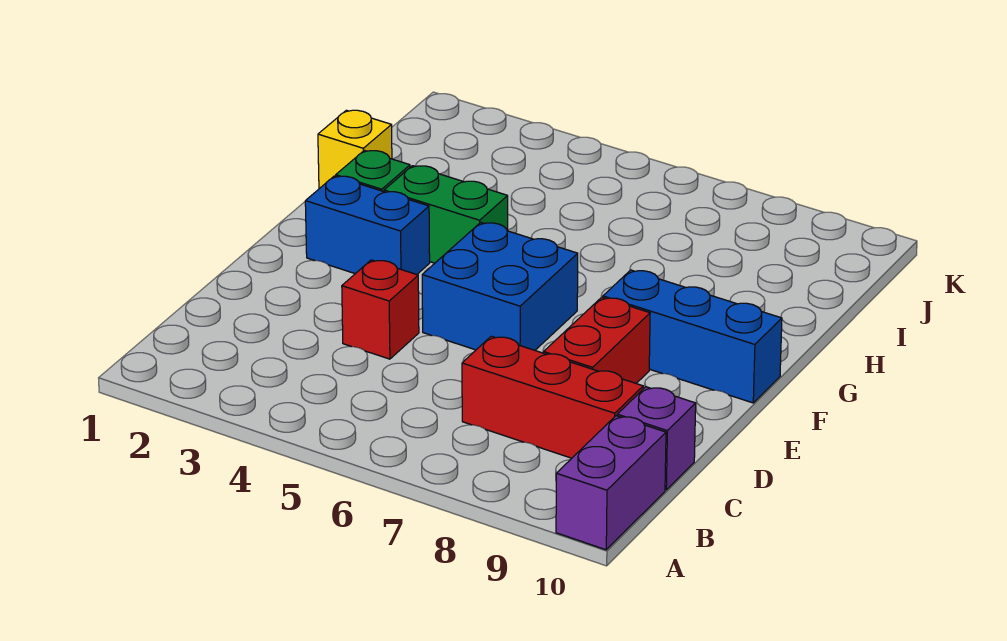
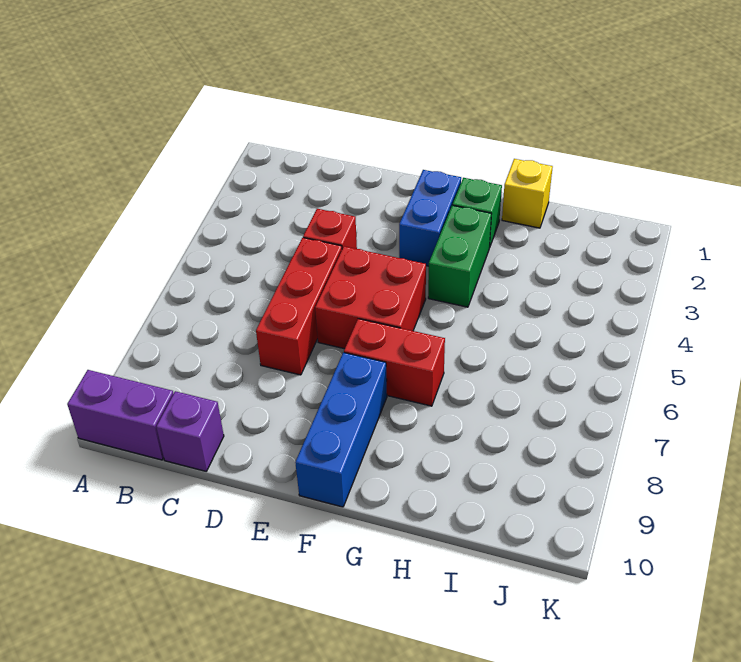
red 1x3 brick [462,336,643,458] -> red 1x3 brick moved to [256,238,342,375]
red 1x2 brick [544,297,650,383] -> red 1x2 brick moved to [344,319,445,406]
blue 2x2 brick [422,223,578,350] -> red 2x2 brick [315,246,426,349]

